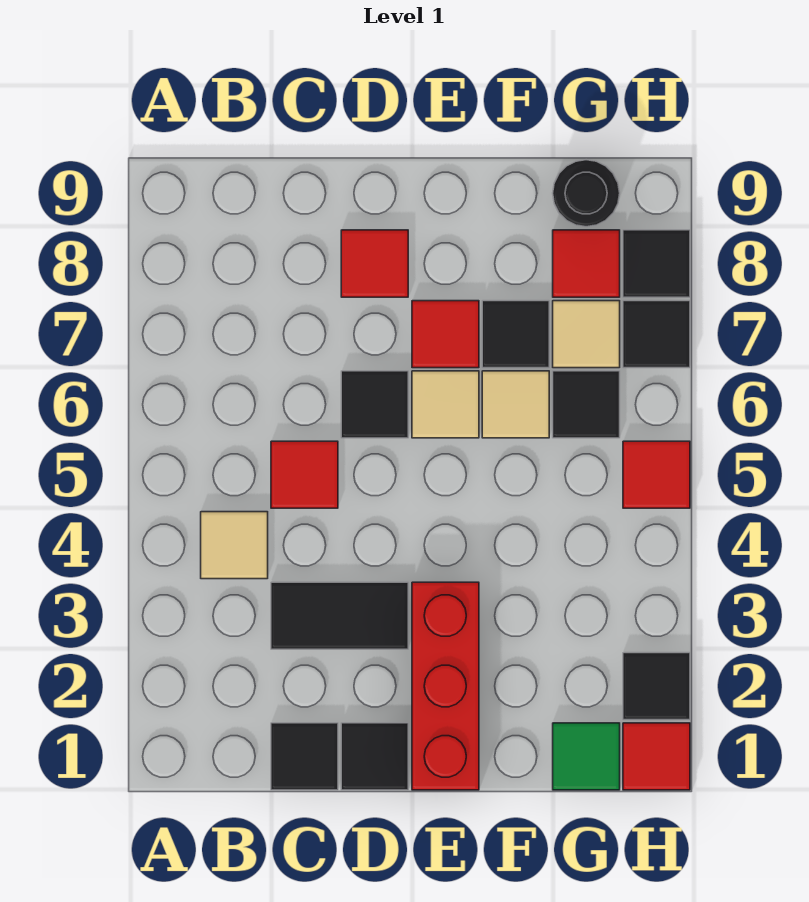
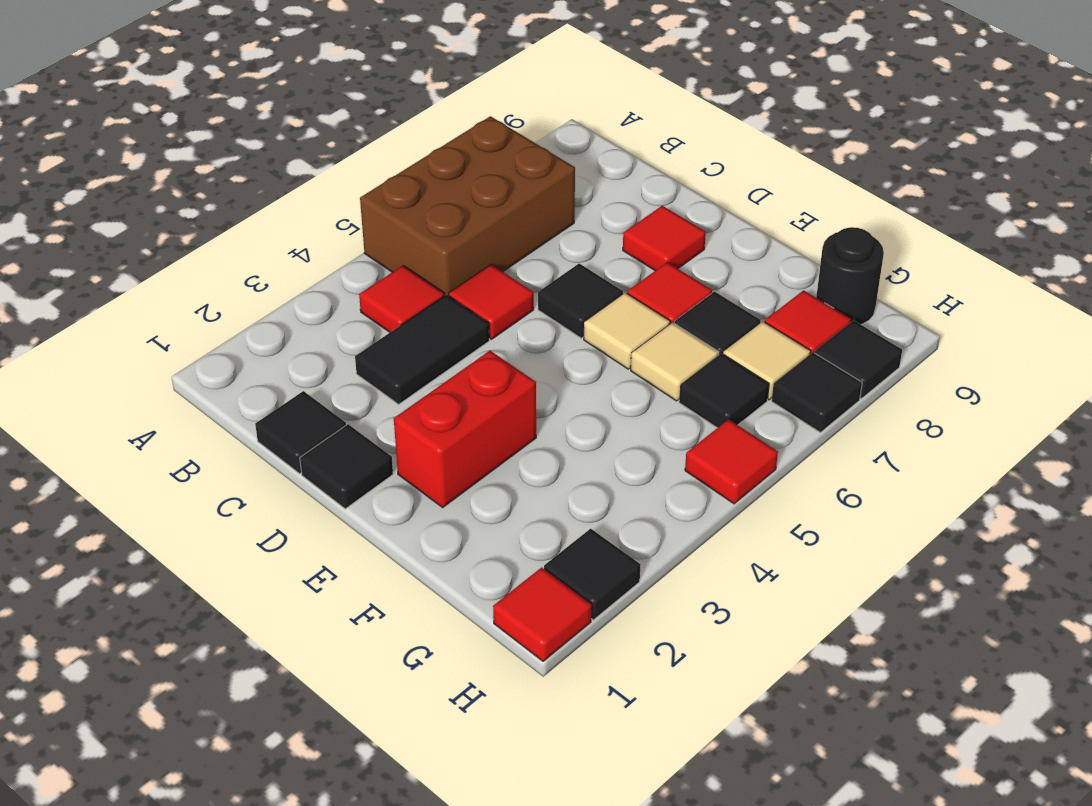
none -> brown 2x3 brick [360,116,575,296]
tan 1x1 tile [201,512,268,579] -> red 1x1 tile [359,266,444,332]
black 1x2 tile [271,582,408,649] -> black 1x2 tile turned to [355,295,489,404]
red 1x3 brick [412,582,479,790] -> red 1x2 brick [394,351,536,507]
green 1x1 tile [553,723,620,790] -> none

